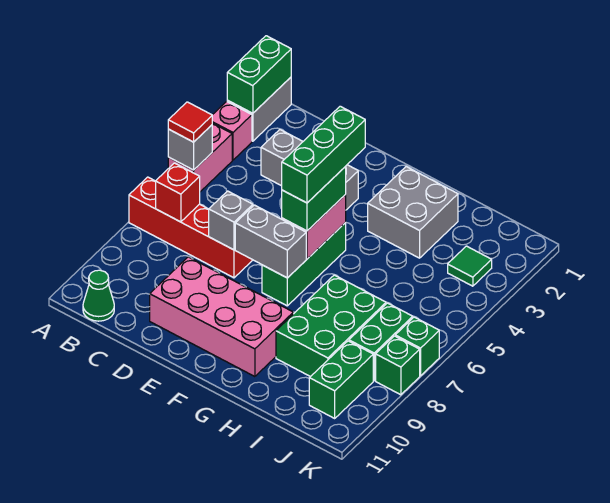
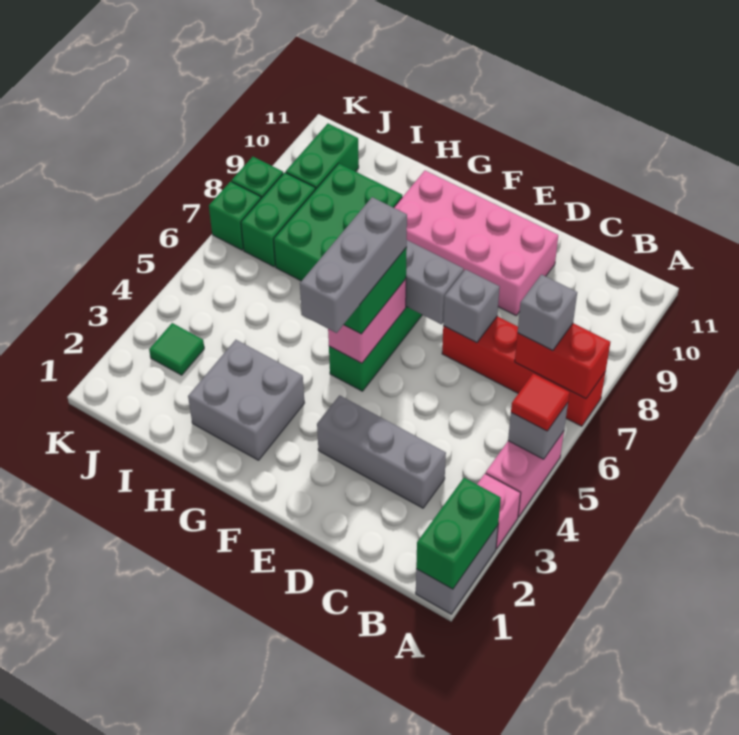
red 1x1 brick [156,163,200,222] -> red 1x2 brick [515,323,610,399]
none -> grey 1x1 brick [518,275,577,351]
green 1x1 cone [83,270,114,321] -> none
green 1x3 brick [282,106,365,203] -> grey 1x3 brick [300,197,407,333]

